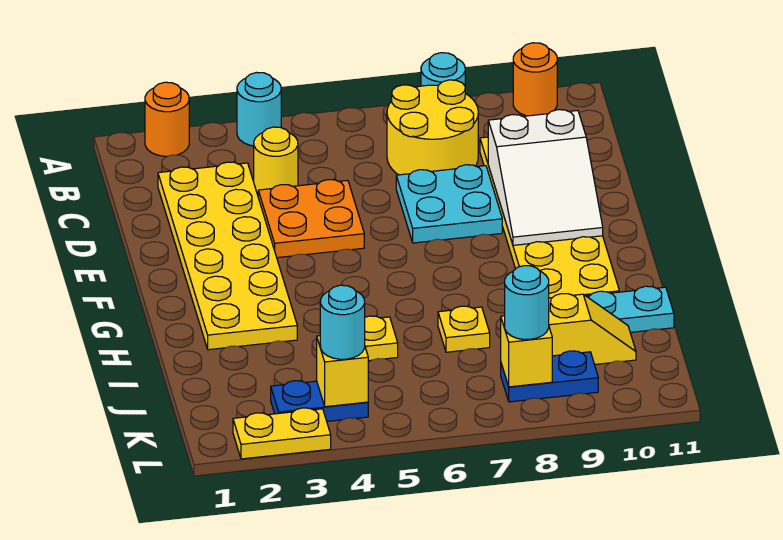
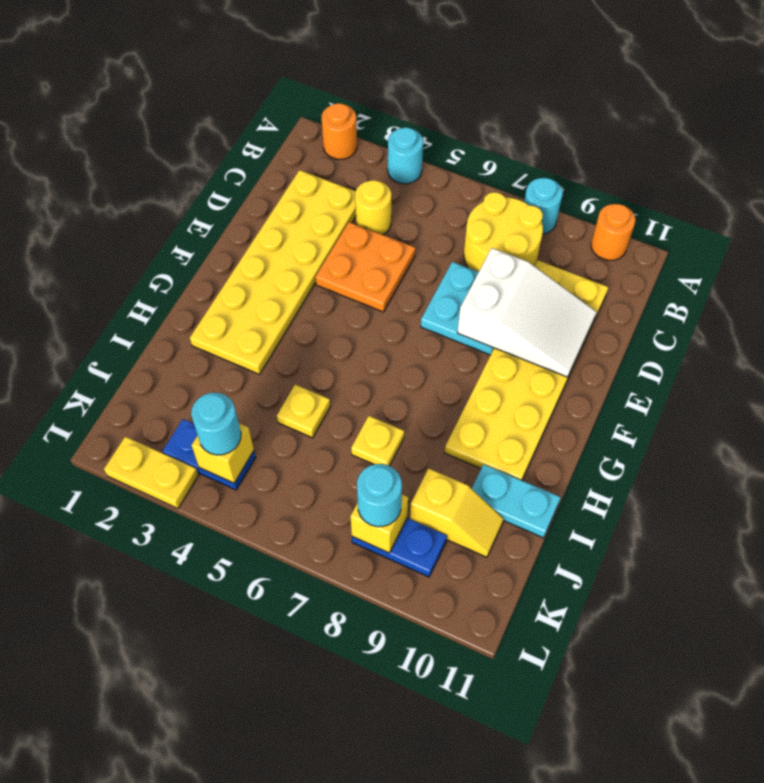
white 2x3 slope [488,110,603,245] -> white 2x3 slope turned to [457,248,596,377]

